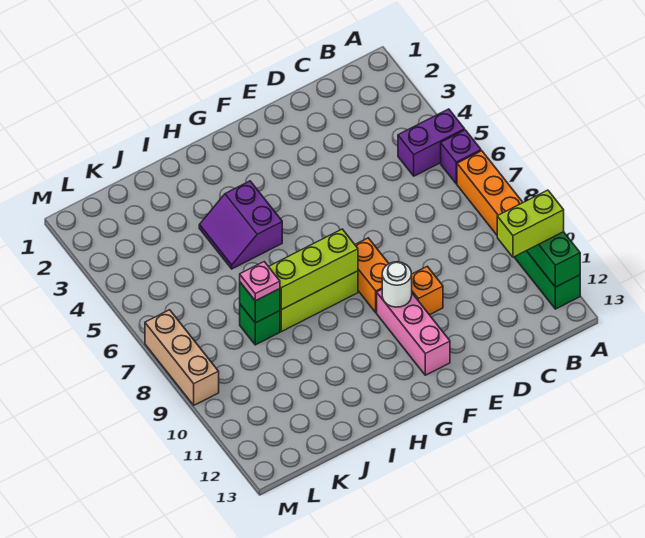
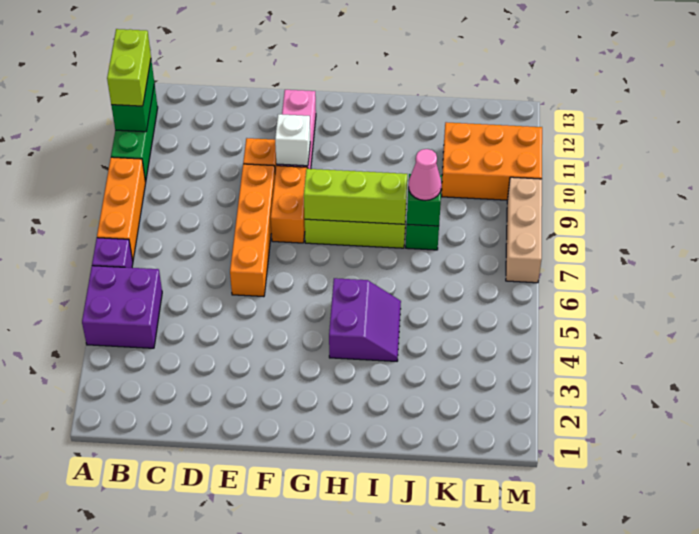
purple 1x2 brick [398,109,465,176] -> purple 2x2 brick [82,266,162,348]
lime 1x2 brick [497,190,564,257] -> lime 1x2 brick turned to [107,29,151,106]
none -> orange 1x4 brick [230,164,275,297]
white 1x1 round brick [382,262,412,307] -> white 1x1 brick [275,114,310,166]
pink 1x1 plate [240,262,280,301] -> pink 1x1 cone [408,149,442,200]
none -> orange 2x3 brick [442,122,542,200]

